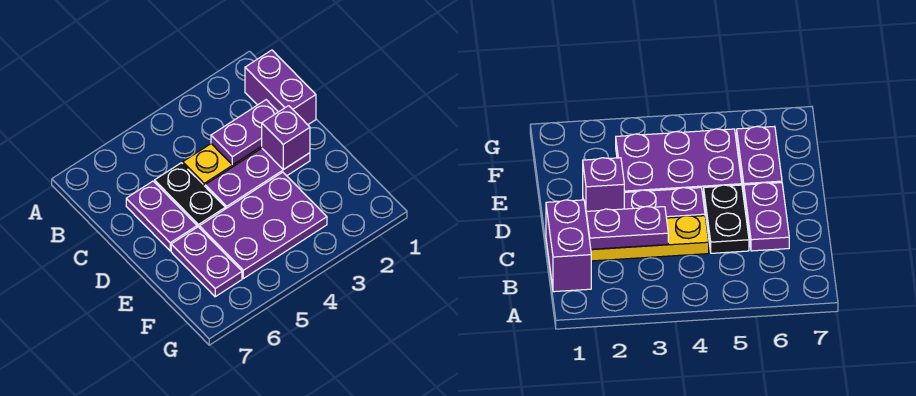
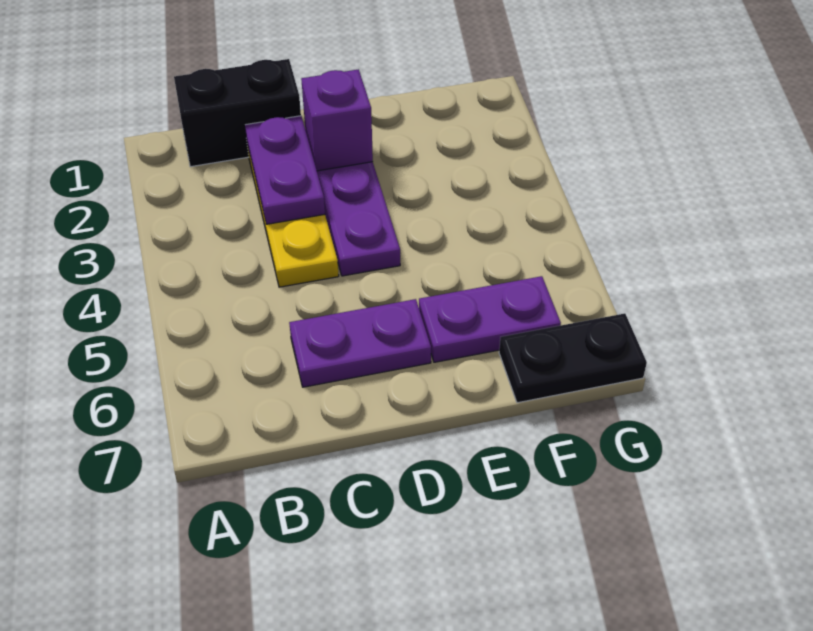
purple 1x2 brick [245,50,316,125] -> black 1x2 brick [174,59,301,167]
black 1x2 plate [155,163,225,228] -> black 1x2 plate moved to [499,313,647,403]
purple 2x3 plate [200,172,327,278] -> none

